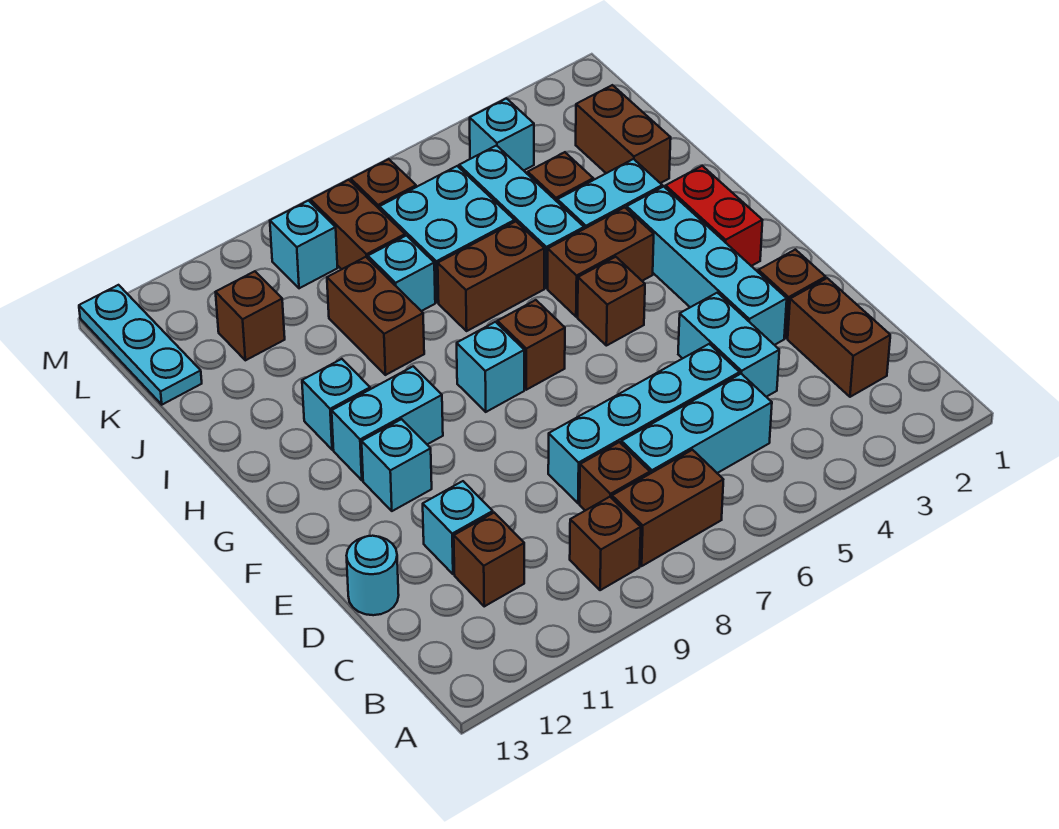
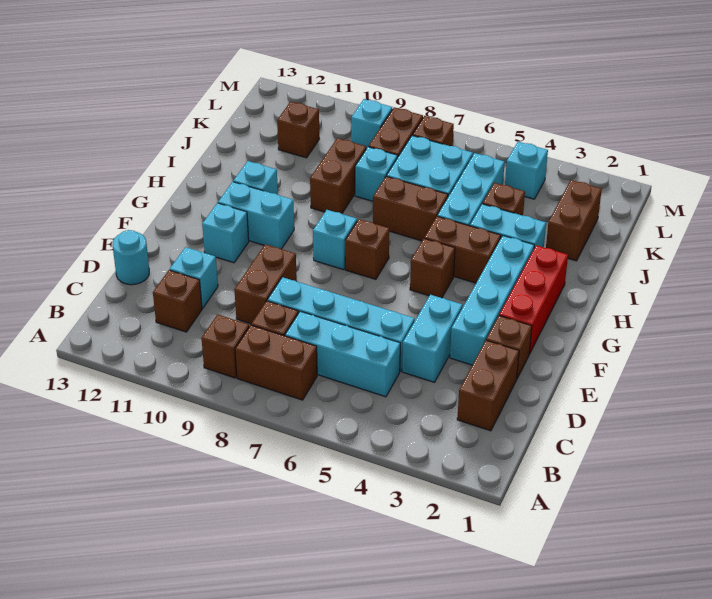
none -> brown 1x2 brick [234,244,297,324]
red 1x2 brick [666,166,762,266] -> red 1x3 brick [499,245,568,354]
cyan 1x3 plate [79,285,202,405] -> none

